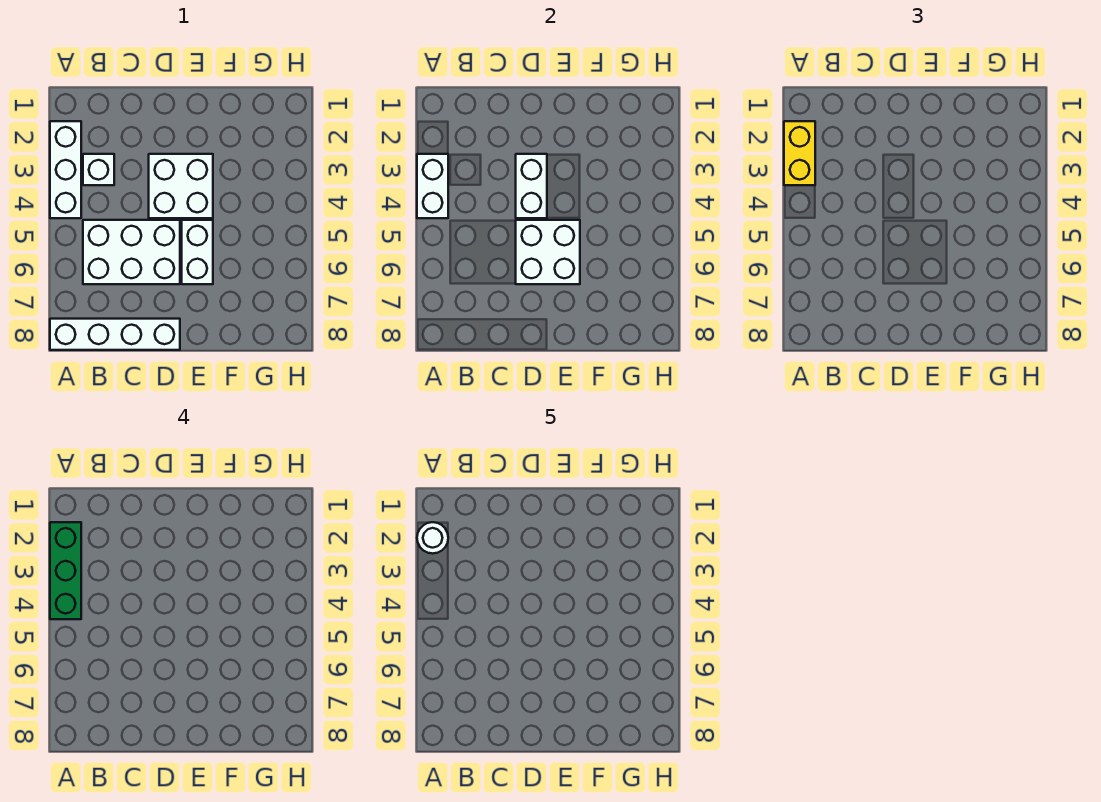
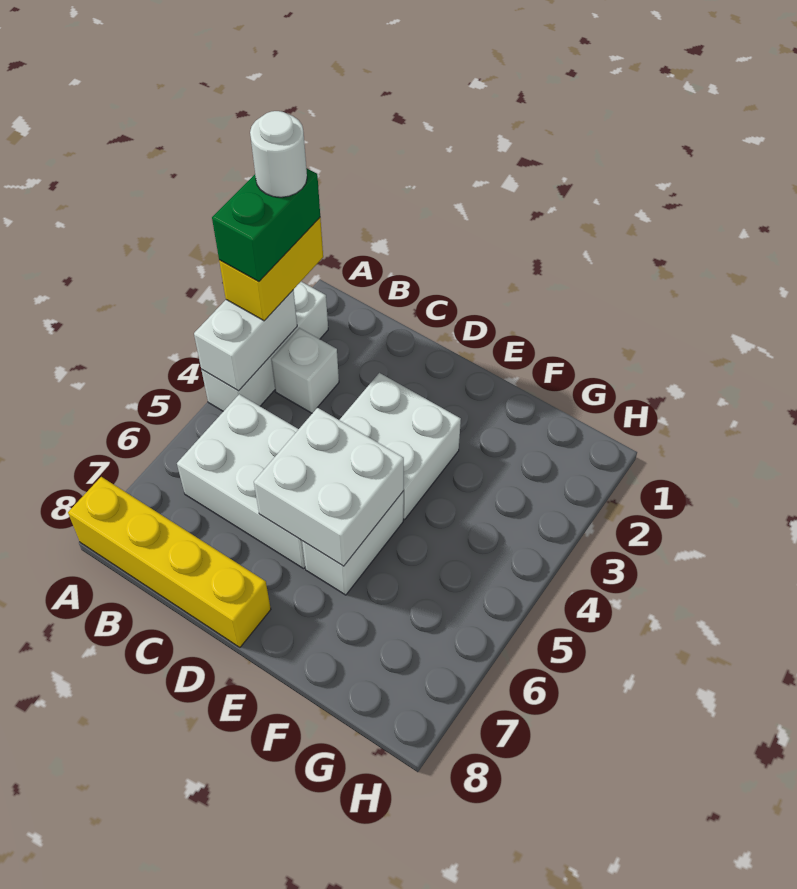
green 1x3 brick [50,522,81,619] -> green 1x2 brick [212,168,320,282]
white 1x4 brick [50,319,180,350] -> yellow 1x4 brick [68,477,271,647]
white 1x2 brick [516,154,547,218] -> none

